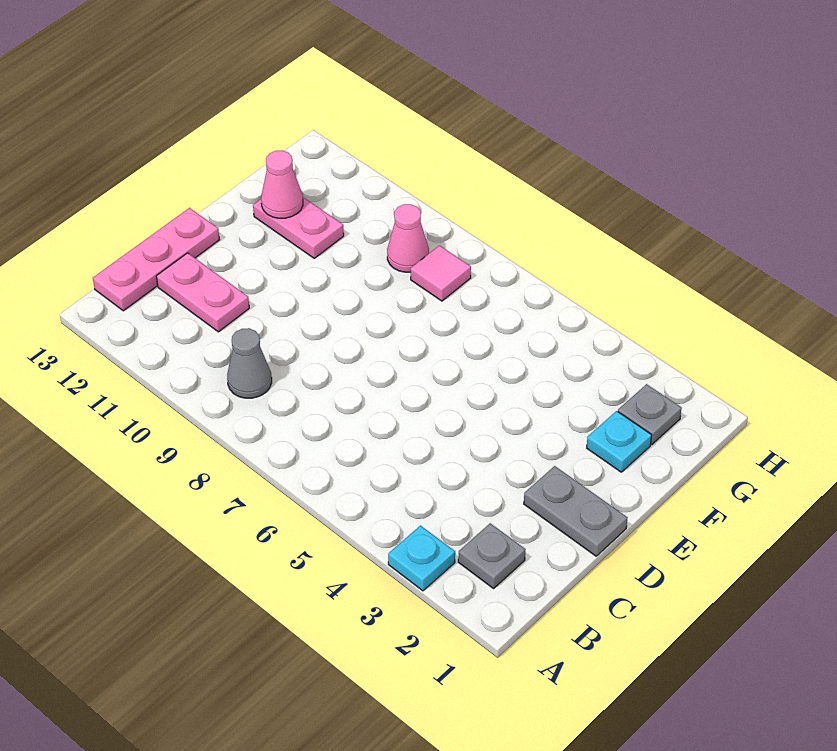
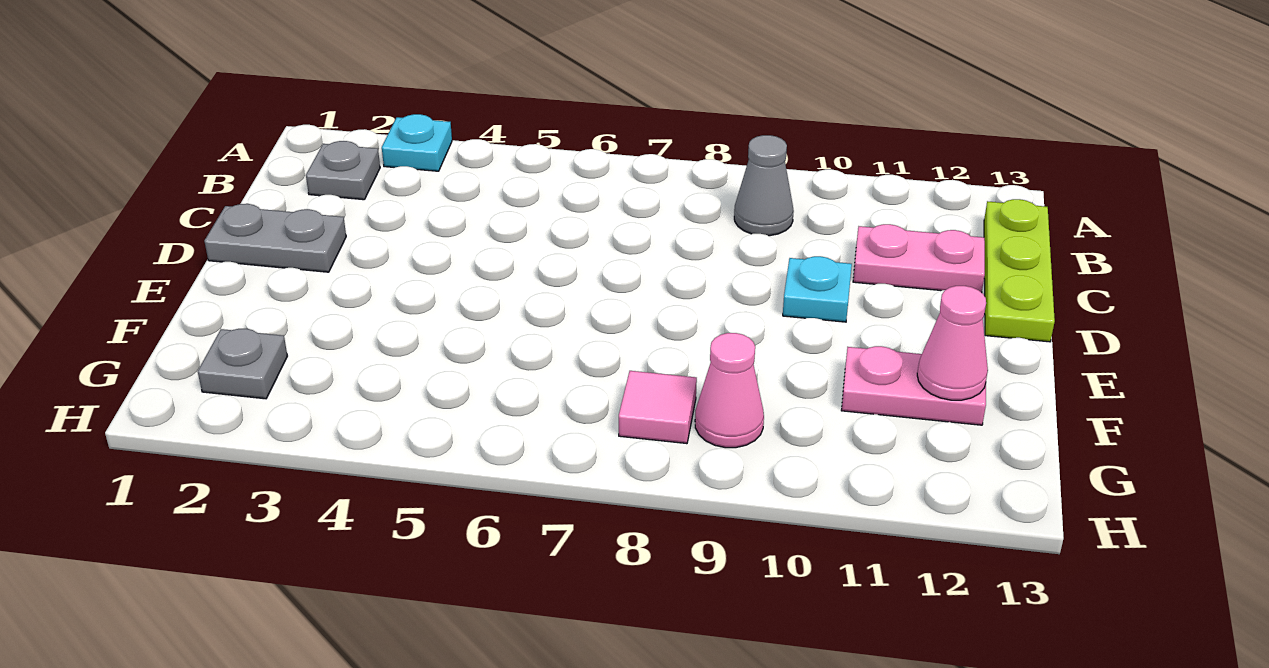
pink 1x3 plate [93,208,220,311] -> lime 1x3 plate [984,199,1055,342]
cyan 1x1 plate [587,411,652,472] -> cyan 1x1 plate moved to [783,256,852,322]

